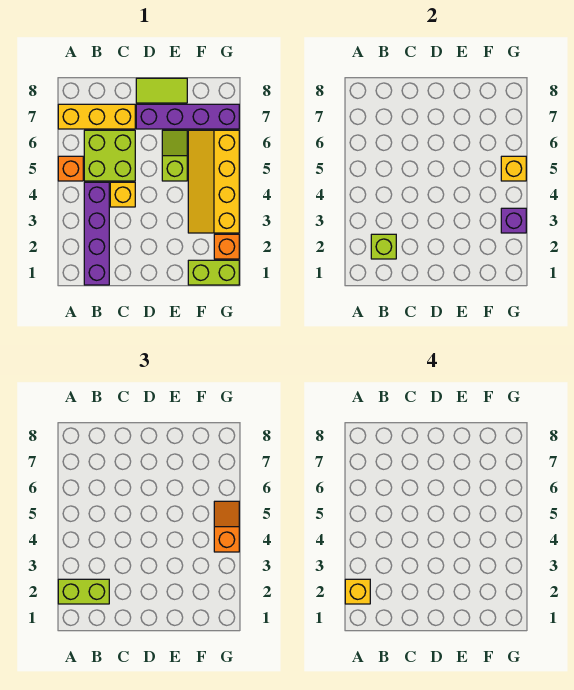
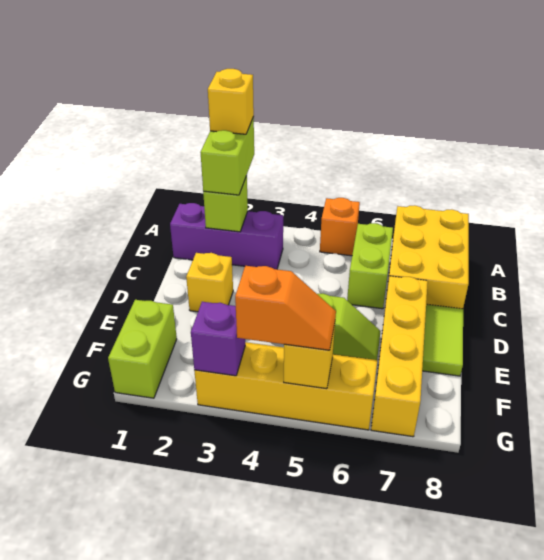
yellow 1x3 brick [58,104,135,129] -> yellow 2x3 brick [386,205,469,309]
purple 1x4 brick [84,182,109,285] -> purple 1x3 brick [170,203,283,269]
lime 2x2 brick [84,130,135,181] -> lime 1x2 brick [347,223,393,309]
yellow 1x1 brick [110,182,135,207] -> yellow 1x1 brick moved to [186,253,233,312]
purple 1x4 brick [136,104,239,129] -> yellow 1x4 brick [371,276,428,437]
orange 1x1 brick [214,234,239,259] -> none

